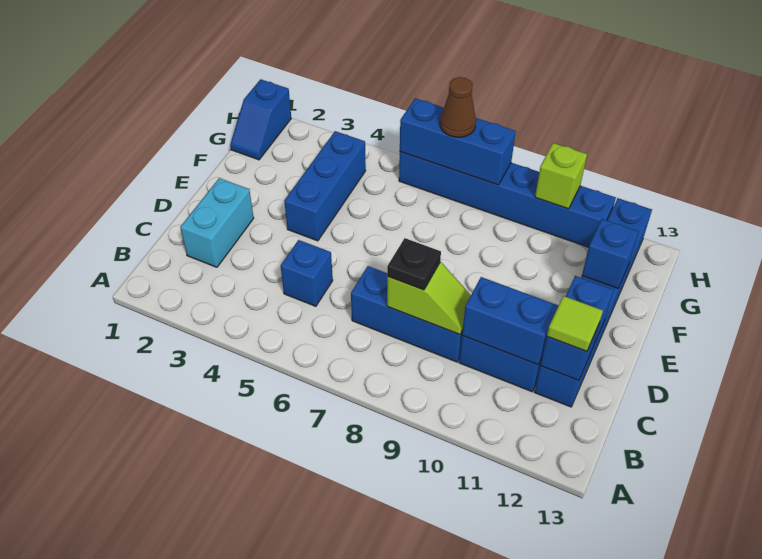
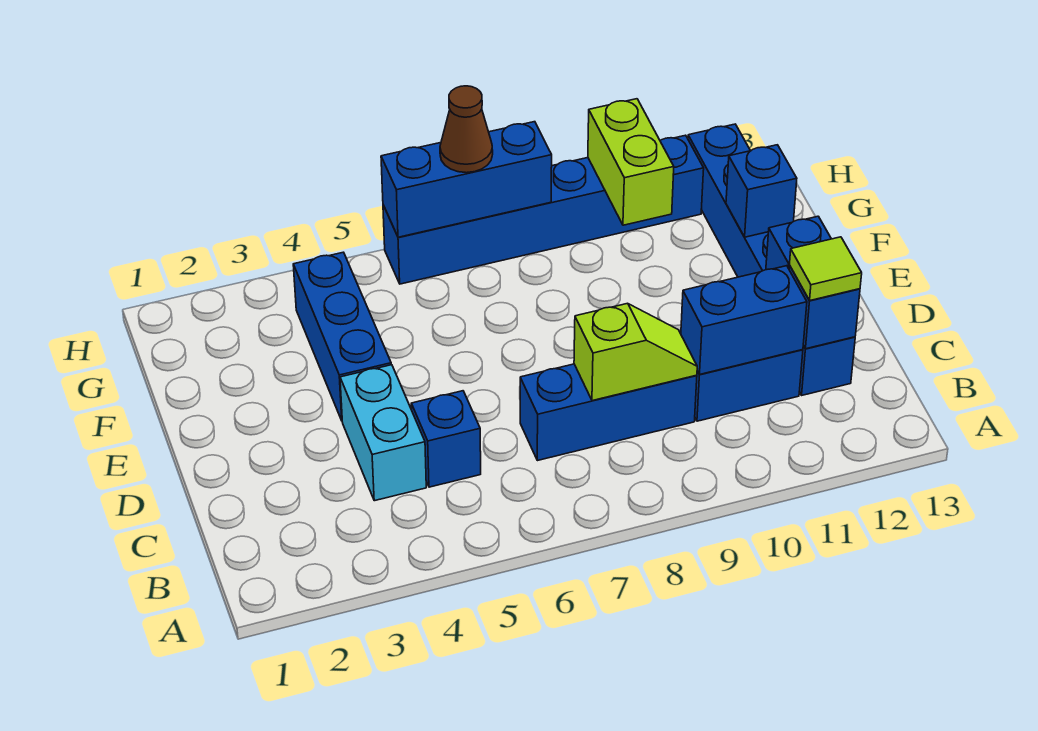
cyan 1x2 brick [180,178,254,267] -> cyan 1x2 brick moved to [340,365,426,501]
black 1x1 plate [387,238,441,290] -> none
blue 1x2 slope [230,79,291,160] -> none
lime 1x1 brick [535,143,587,209] -> lime 1x2 brick [588,99,674,225]

